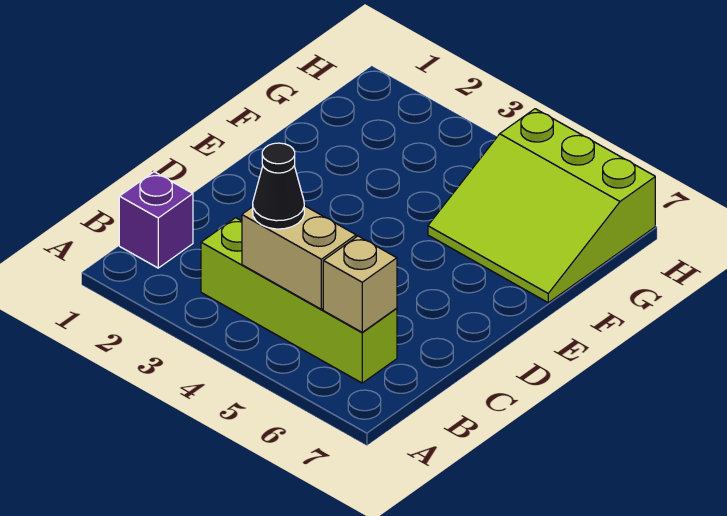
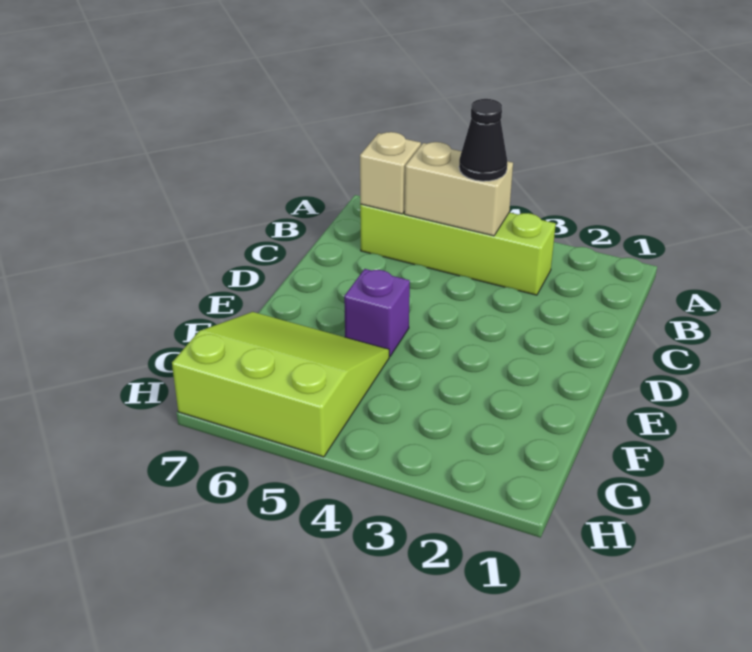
purple 1x1 brick [119,172,193,268] -> purple 1x1 brick moved to [344,269,410,357]

